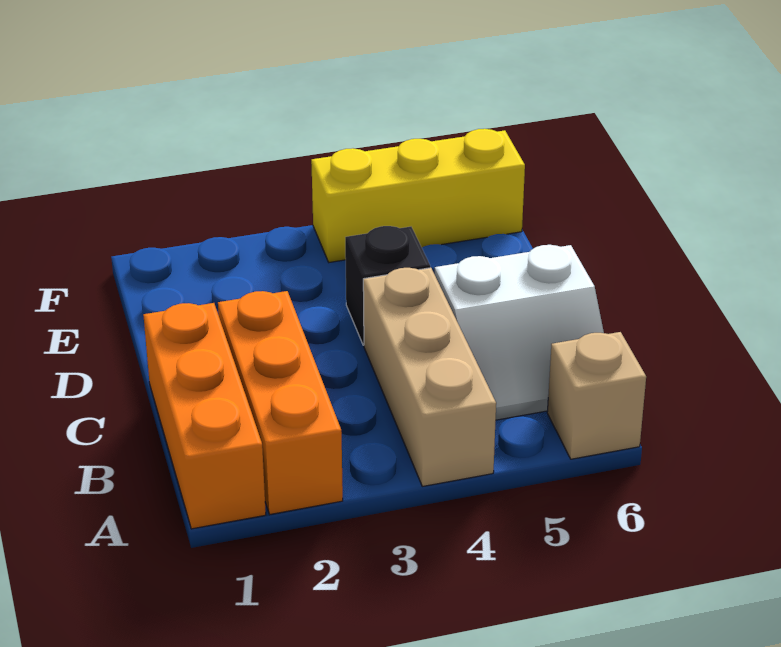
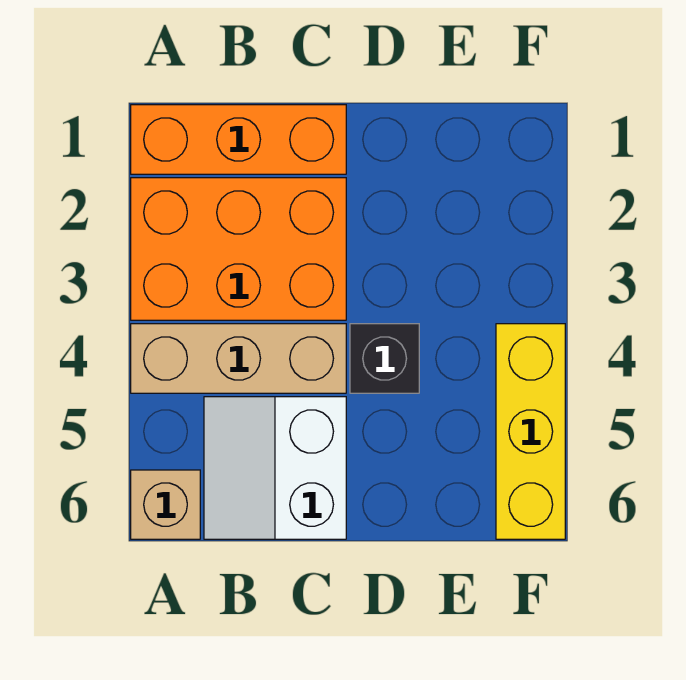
orange 1x3 brick [218,291,343,514] -> orange 2x3 brick [131,178,346,320]

